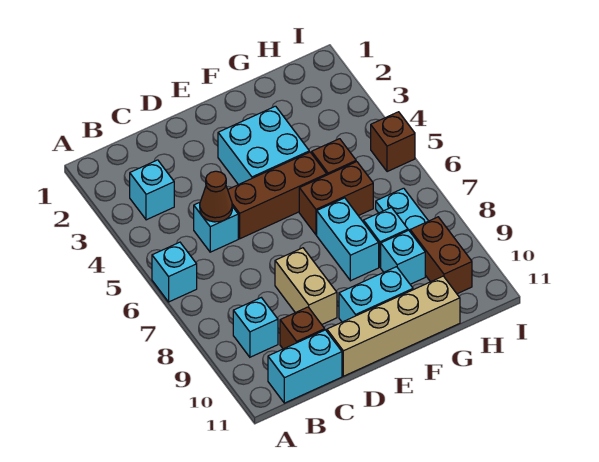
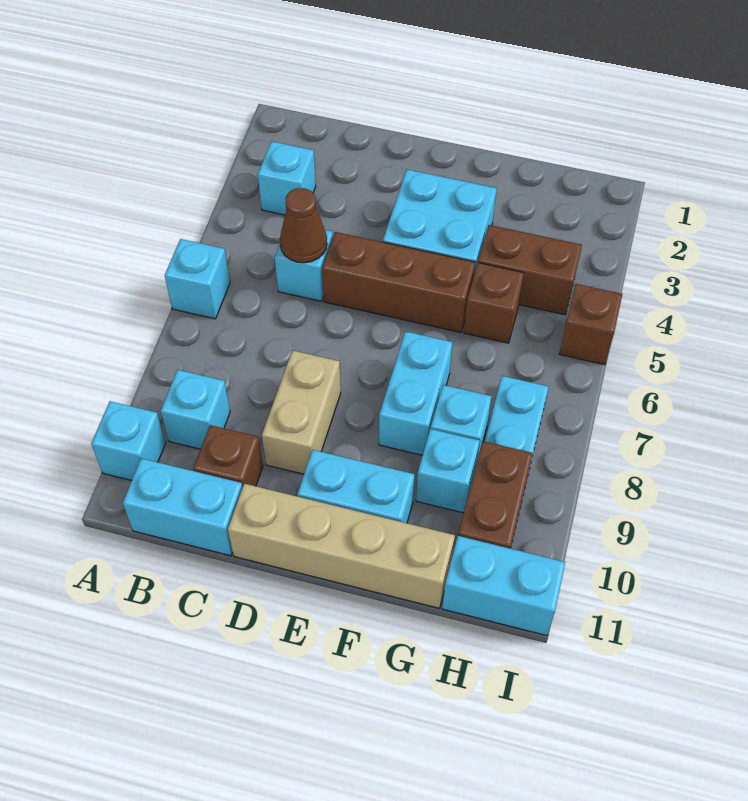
none -> cyan 1x1 brick [91,401,166,481]
brown 1x2 brick [299,162,373,235] -> brown 1x2 brick moved to [478,225,582,315]
none -> cyan 1x2 brick [442,536,565,636]

